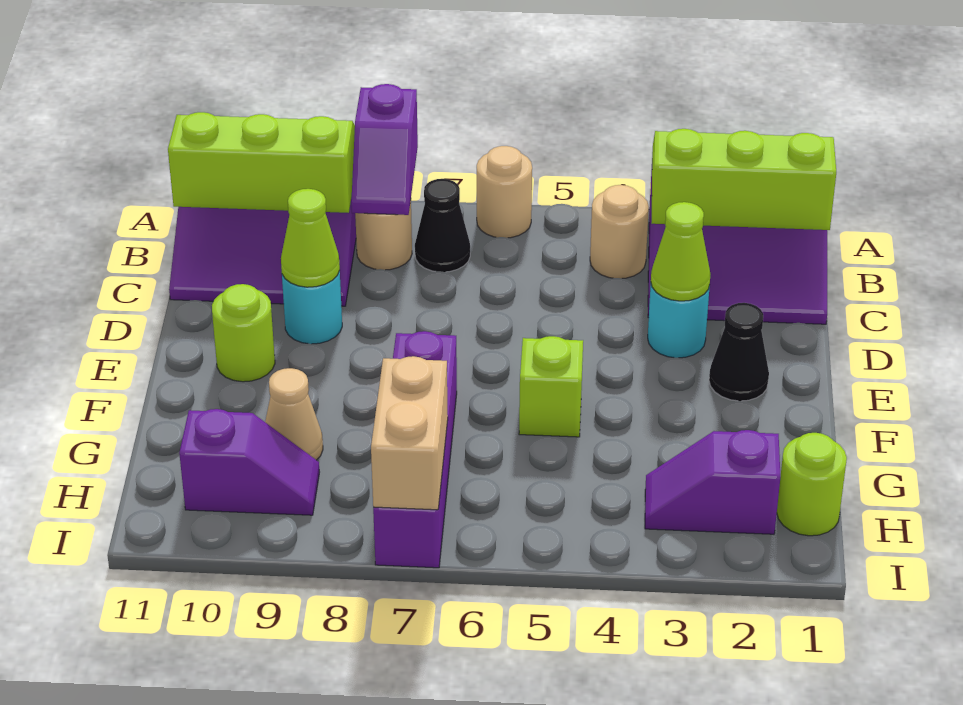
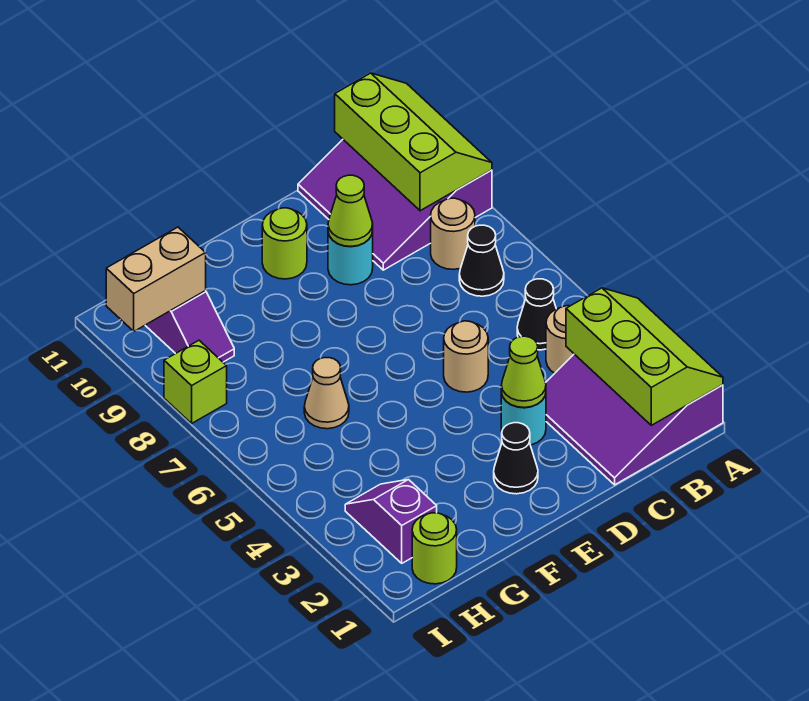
tan 1x1 round brick [477,146,532,238] -> tan 1x1 round brick moved to [444,321,488,392]
purple 1x2 slope [351,84,418,215] -> none
none -> black 1x1 cone [517,279,556,350]
lime 1x1 brick [519,336,583,437] -> lime 1x1 brick moved to [164,340,227,423]
purple 1x4 brick [373,331,457,568] -> none
tan 1x1 cone [265,368,323,460] -> tan 1x1 cone moved to [304,358,349,429]
tan 1x2 brick [371,356,448,510] -> tan 1x2 brick moved to [106,227,206,331]

